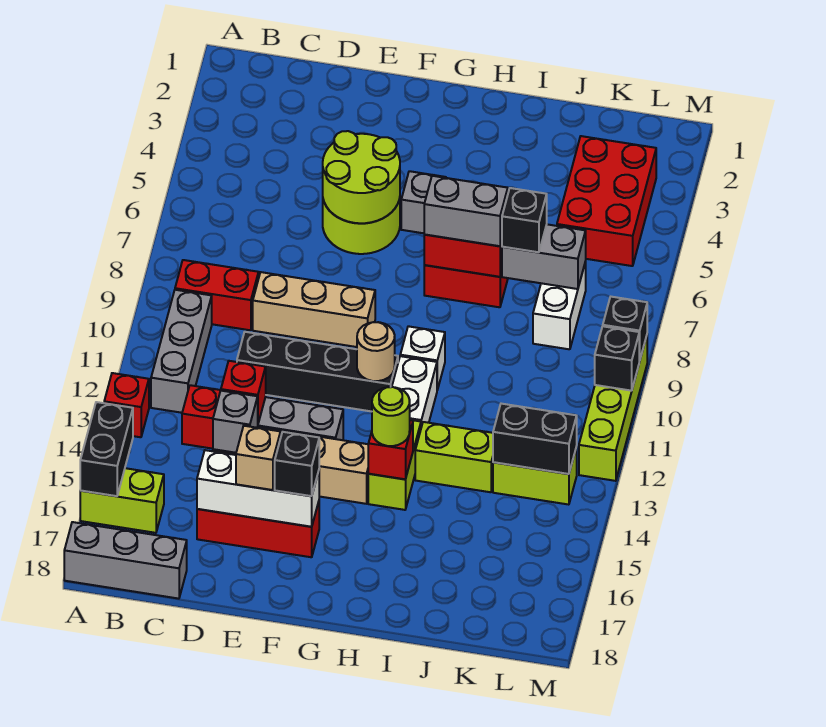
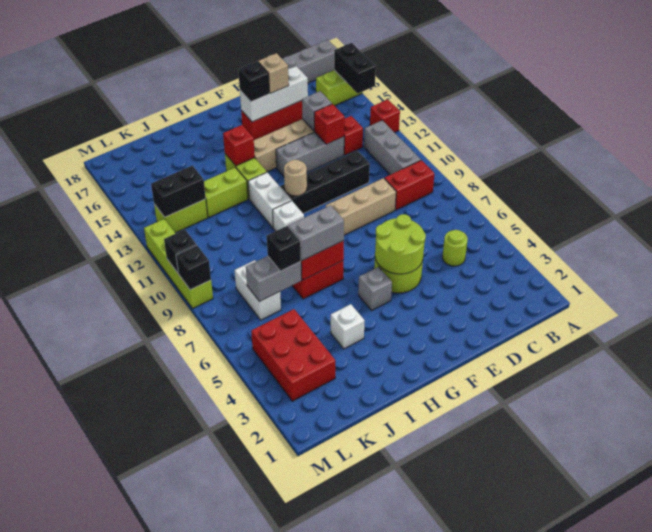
lime 1x1 round brick [372,387,410,446] -> lime 1x1 round brick moved to [442,230,468,266]
none -> white 1x1 brick [331,304,365,349]

